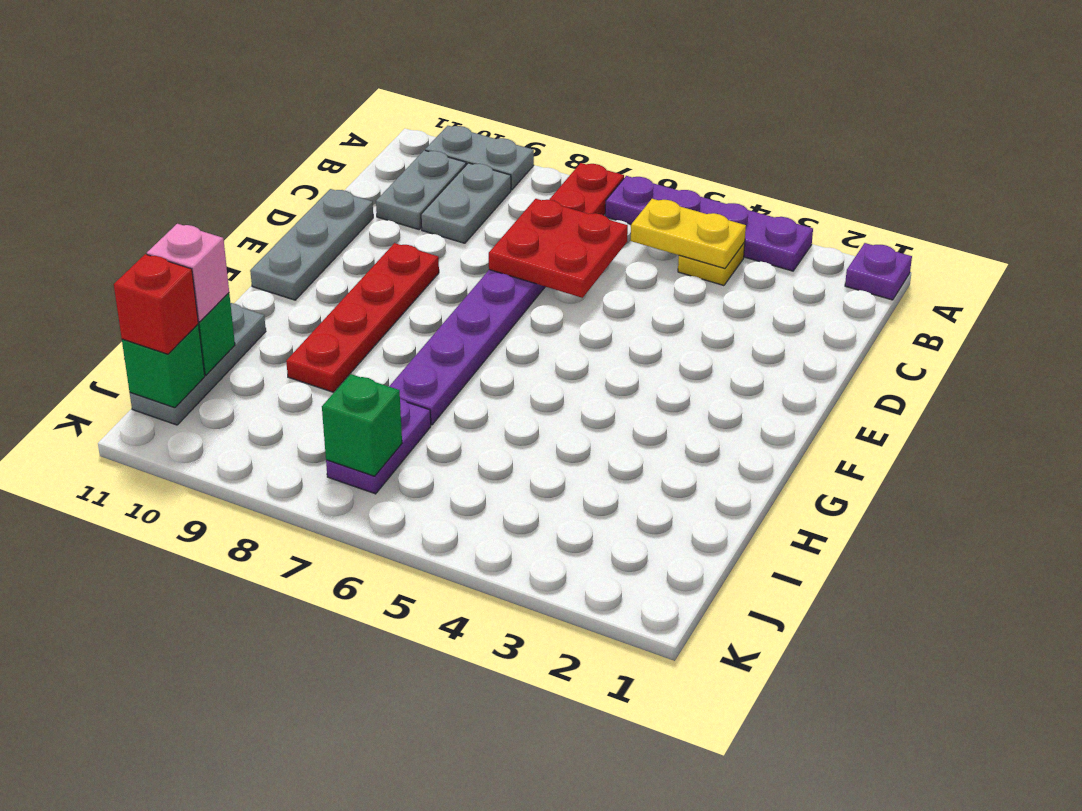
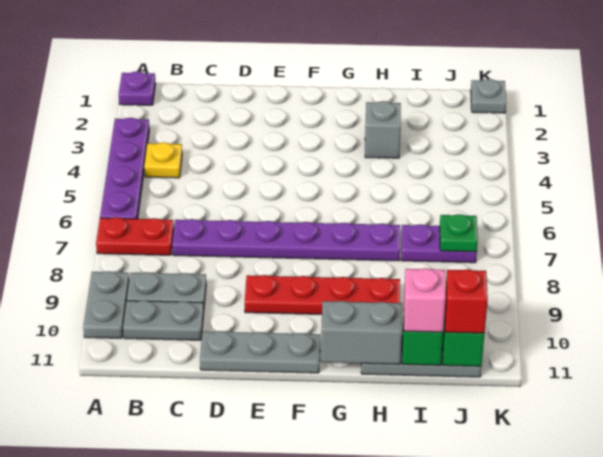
yellow 1x2 plate [631,199,746,269] -> none
red 2x2 plate [489,199,628,298] -> none
none -> grey 1x2 brick [321,301,402,364]
none -> grey 1x1 brick [365,101,401,158]
green 1x1 brick [322,374,402,476] -> green 1x1 plate [440,214,478,252]
none -> grey 1x1 plate [471,79,506,113]

